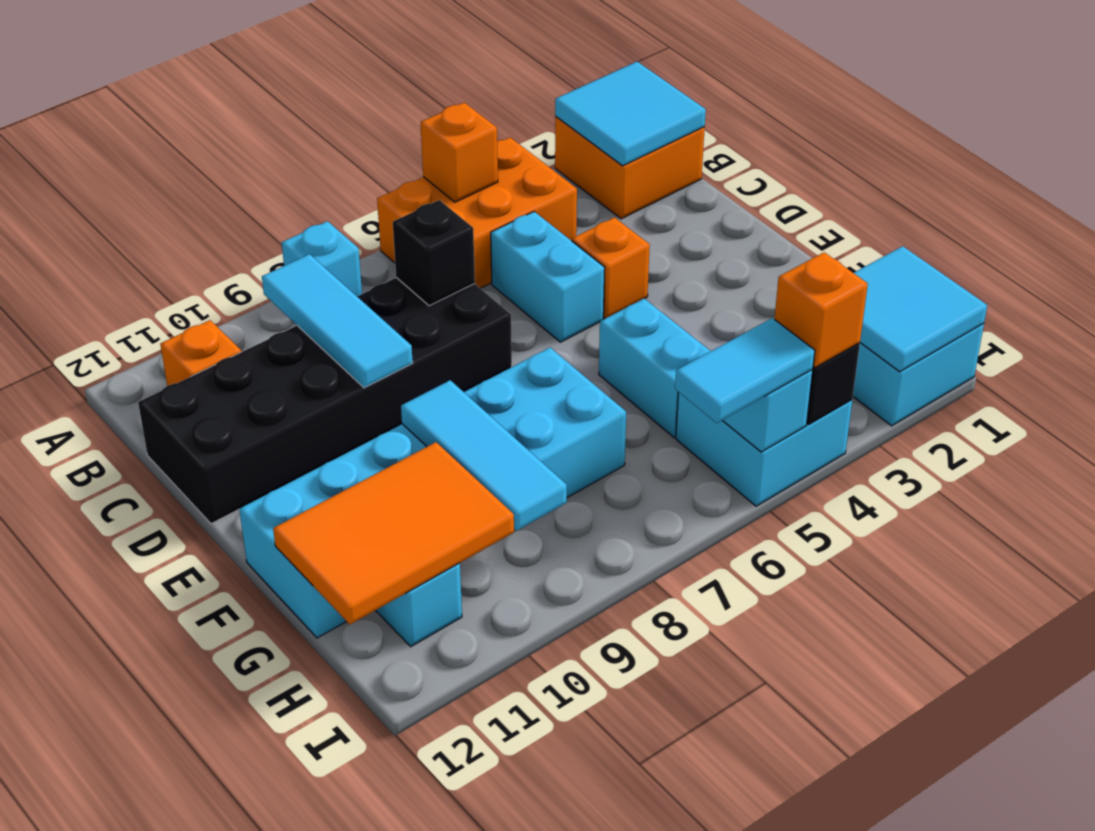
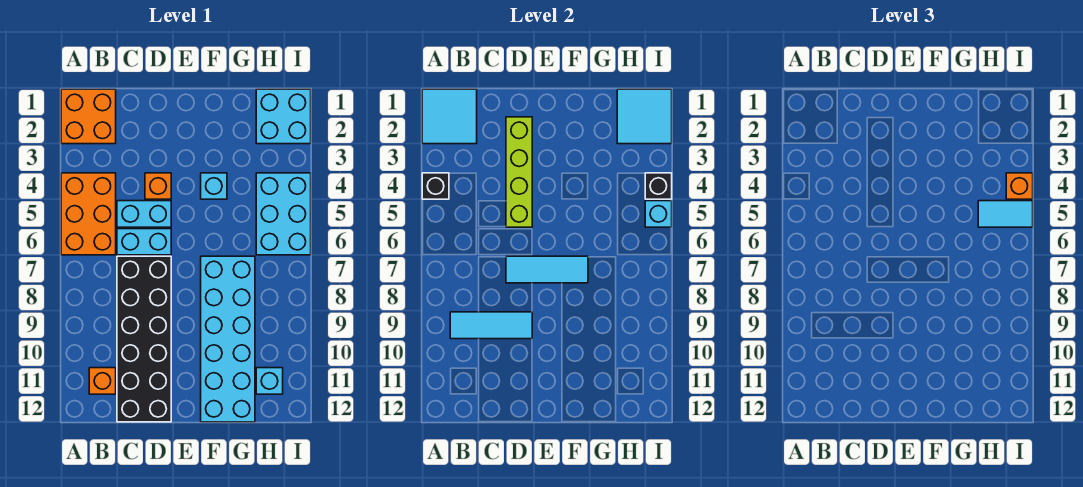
orange 1x1 brick [421,103,498,202] -> none
cyan 1x1 brick [282,221,362,296] -> cyan 1x1 brick moved to [201,173,227,199]
black 1x1 brick [393,200,475,306] -> black 1x1 brick moved to [422,173,449,199]
none -> lime 1x4 brick [506,117,532,227]
cyan 1x2 brick [599,299,711,437] -> cyan 1x2 brick moved to [117,229,171,255]
cyan 1x3 tile [401,380,567,530] -> cyan 1x3 tile moved to [506,256,588,283]
orange 2x3 tile [273,442,514,624] -> none
cyan 2x2 brick [676,393,852,506] -> cyan 2x3 brick [256,173,311,255]
cyan 1x2 tile [675,318,815,423] -> cyan 1x2 tile turned to [978,201,1033,227]

